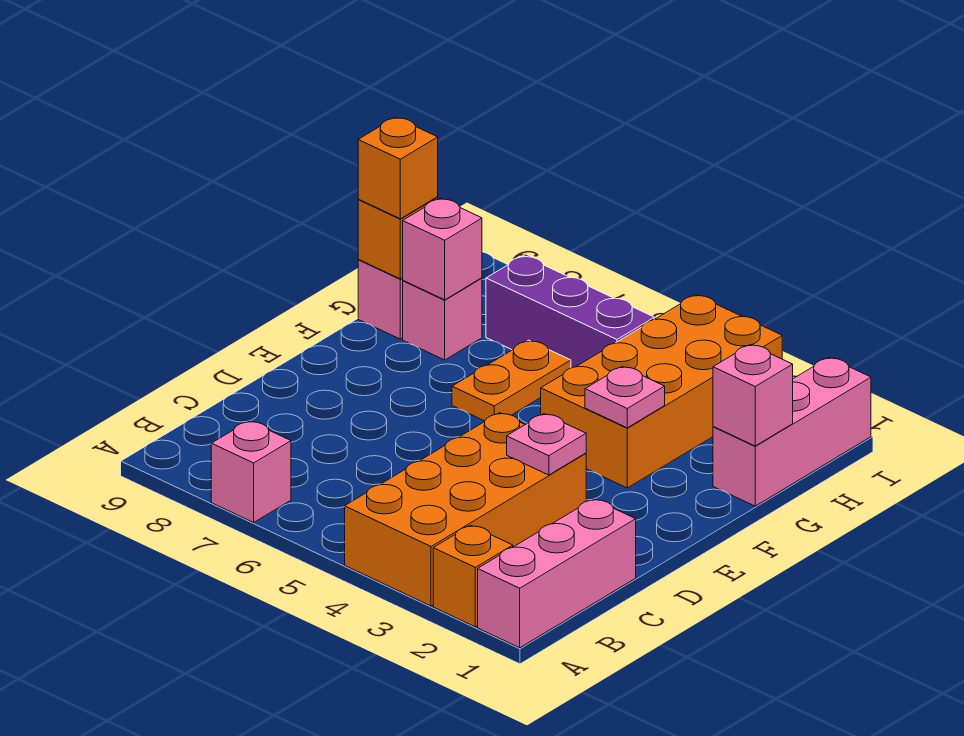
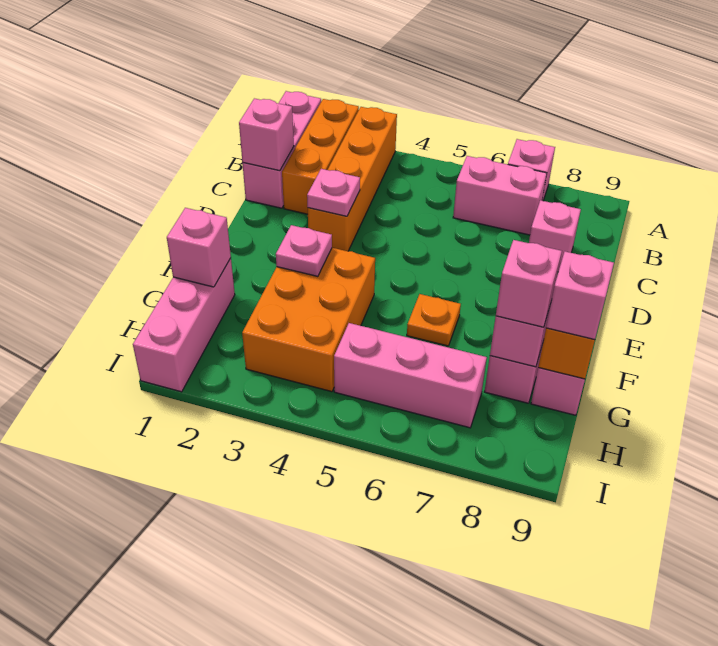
orange 1x1 brick [433,525,513,627] -> orange 1x3 brick [282,99,359,214]
orange 2x4 brick [345,413,586,606] -> orange 1x4 brick [308,107,397,251]
none -> pink 1x2 brick [453,156,547,235]
none -> pink 1x1 brick [239,98,294,171]
none -> pink 1x1 brick [529,200,581,272]
orange 2x4 brick [541,295,782,488] -> orange 2x3 brick [242,248,375,392]
orange 1x2 plate [452,340,571,421] -> orange 1x1 plate [407,294,461,346]
none -> pink 1x1 brick [496,240,562,327]
orange 1x1 brick [358,117,438,219] -> pink 1x1 brick [546,251,614,340]
purple 1x3 brick [486,256,654,368] -> pink 1x3 brick [334,323,487,428]

